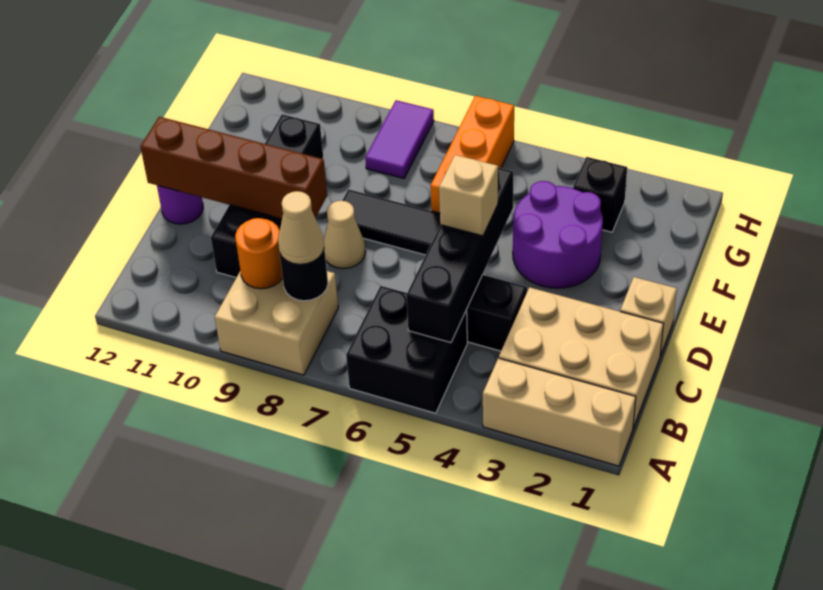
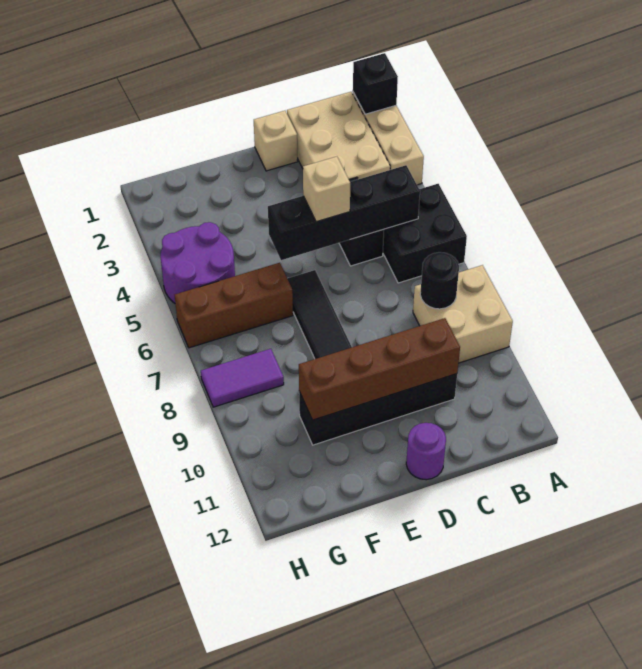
tan 1x1 cone [278,191,324,264] -> none
orange 1x1 round brick [235,218,283,289] -> none
tan 1x1 cone [324,201,366,269] -> none
brown 1x4 brick [140,117,327,219] -> brown 1x4 brick turned to [299,318,460,420]
purple 2x2 round brick [513,181,603,288] -> purple 2x2 round brick moved to [160,222,235,303]
orange 1x3 brick [430,96,514,213] -> brown 1x3 brick [175,263,293,348]
black 1x1 brick [573,157,627,232] -> black 1x1 brick moved to [353,53,398,114]

